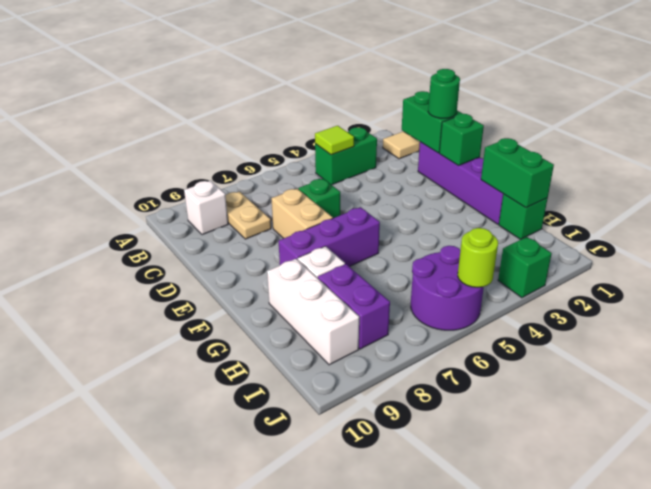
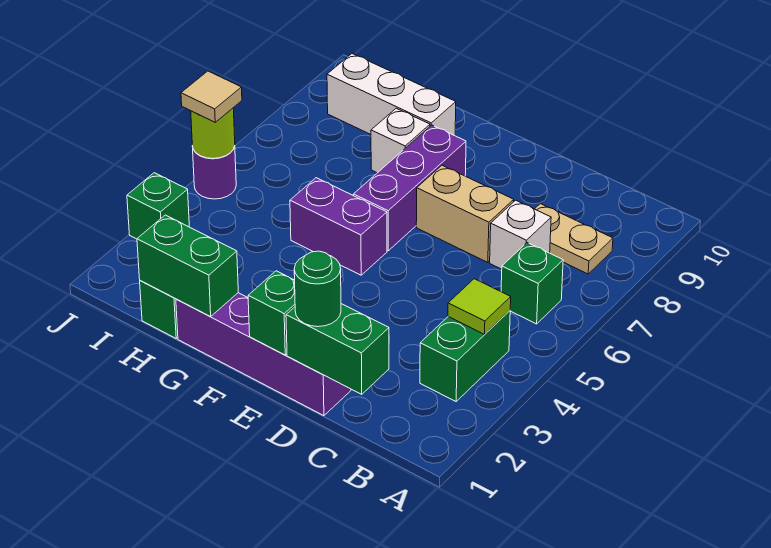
tan 1x1 tile [383,132,420,159] -> tan 1x1 tile moved to [181,71,242,122]
white 1x1 brick [184,181,228,235] -> white 1x1 brick moved to [490,200,551,269]
green 1x1 brick [298,179,340,218] -> green 1x1 brick moved to [501,243,563,324]
purple 1x2 brick [318,264,390,349] -> purple 1x2 brick moved to [290,178,387,275]
purple 2x2 round brick [411,246,484,330] -> purple 1x1 round brick [192,146,236,199]

